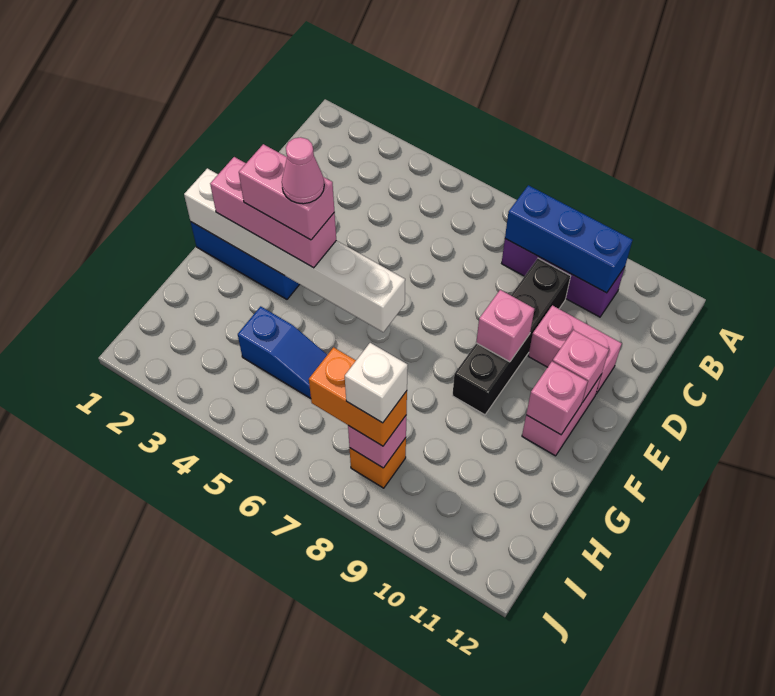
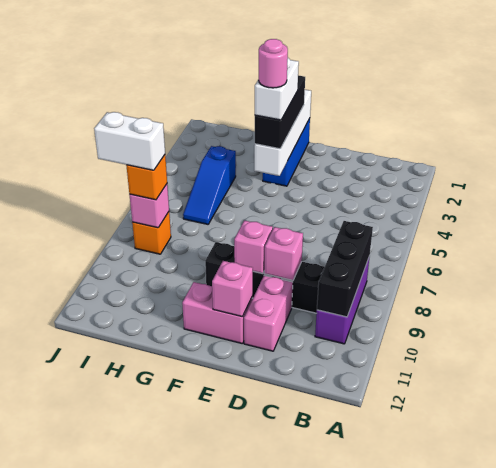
blue 1x3 brick [505,185,632,293] -> black 1x3 brick [317,221,373,317]
white 1x6 brick [184,168,405,332] -> white 1x4 brick [254,90,311,176]
pink 1x3 brick [210,157,336,268] -> black 1x3 brick [255,75,305,149]
pink 1x2 brick [239,144,335,240] -> white 1x2 brick [255,58,299,120]
pink 1x1 cone [282,137,324,204] -> pink 1x1 round brick [259,39,288,88]
pink 1x1 brick [526,361,588,435] -> pink 1x1 brick moved to [264,227,303,281]
orange 1x2 brick [309,347,407,446] -> orange 1x1 brick [126,155,167,200]
white 1x1 brick [345,343,408,423] -> white 1x2 brick [94,112,165,170]

